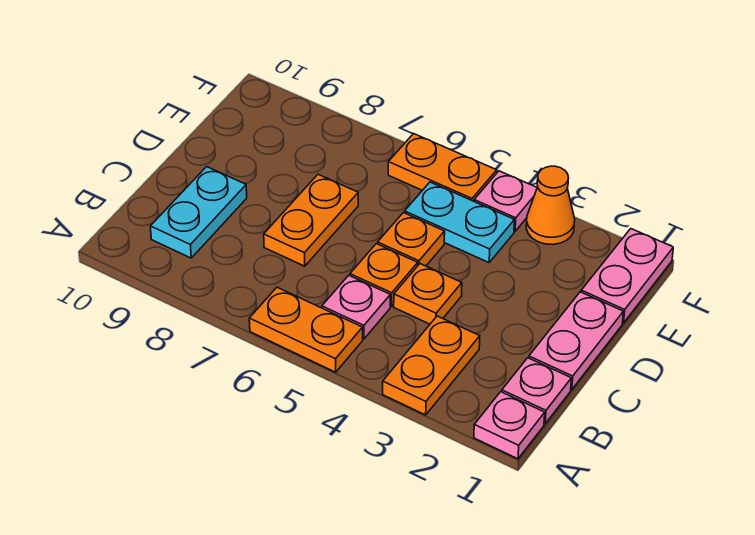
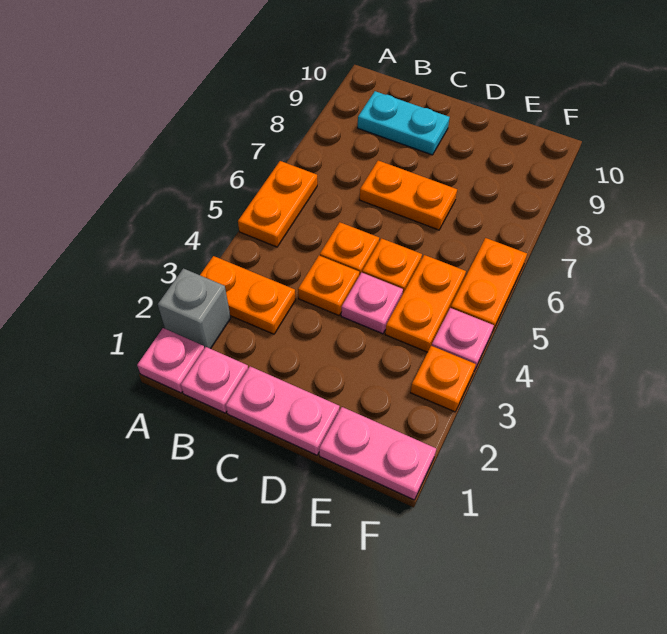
none -> grey 1x1 brick [158,268,231,349]
pink 1x1 plate [322,275,390,339] -> pink 1x1 plate moved to [341,273,403,334]
cyan 1x2 plate [405,182,515,263] -> orange 1x2 plate [385,255,466,352]
orange 1x1 cone [526,166,575,245] -> orange 1x1 plate [411,346,476,412]

